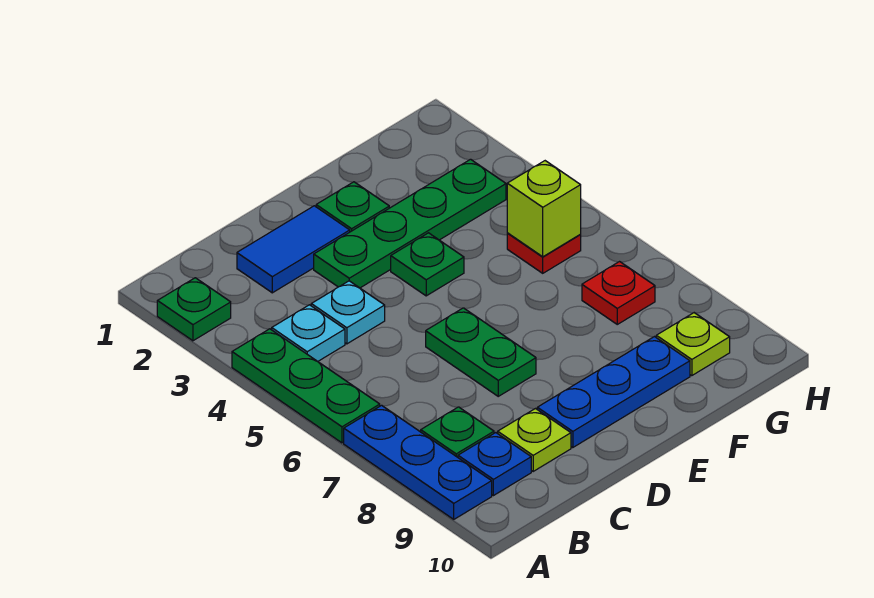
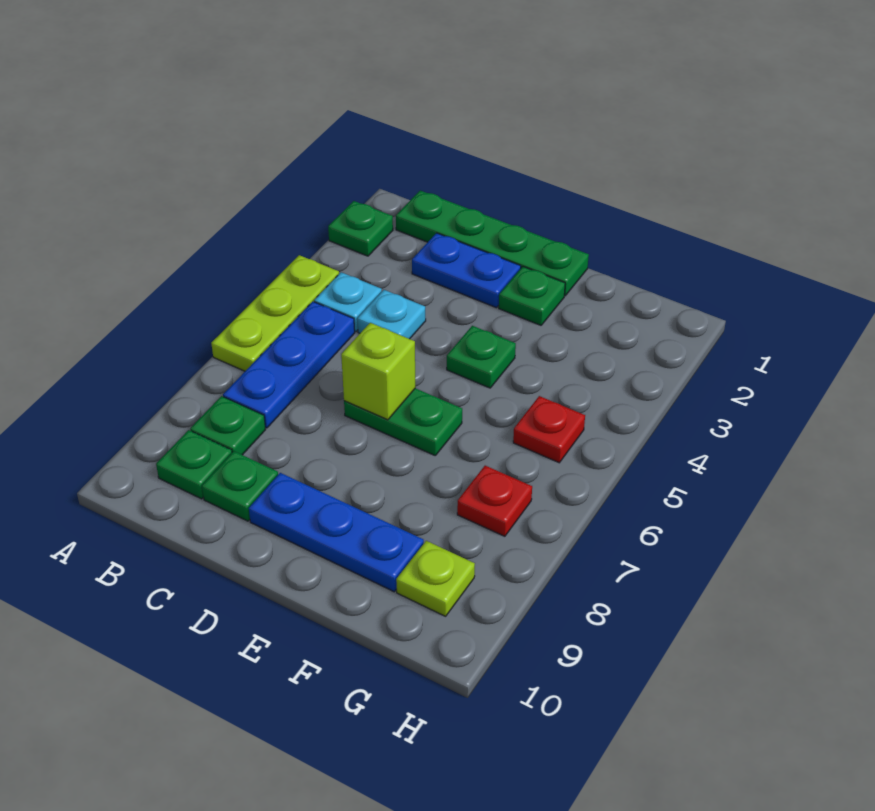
green 1x3 plate [232,329,380,443] -> lime 1x3 plate [211,255,339,371]
blue 1x3 plate [344,405,492,519] -> blue 1x3 plate moved to [223,302,355,428]
blue 1x1 plate [458,433,531,496] -> green 1x1 plate [156,430,232,499]
blue 1x2 tile [237,206,350,293] -> blue 1x2 plate [412,233,521,308]
lime 1x1 plate [498,409,571,471] -> green 1x1 plate [202,451,278,521]
green 1x4 plate [314,159,506,288] -> green 1x4 plate moved to [396,191,589,296]
green 1x2 plate [426,308,536,396] -> green 1x2 plate turned to [344,388,462,455]
lime 1x1 brick [507,161,581,257] -> lime 1x1 brick moved to [341,323,416,420]

